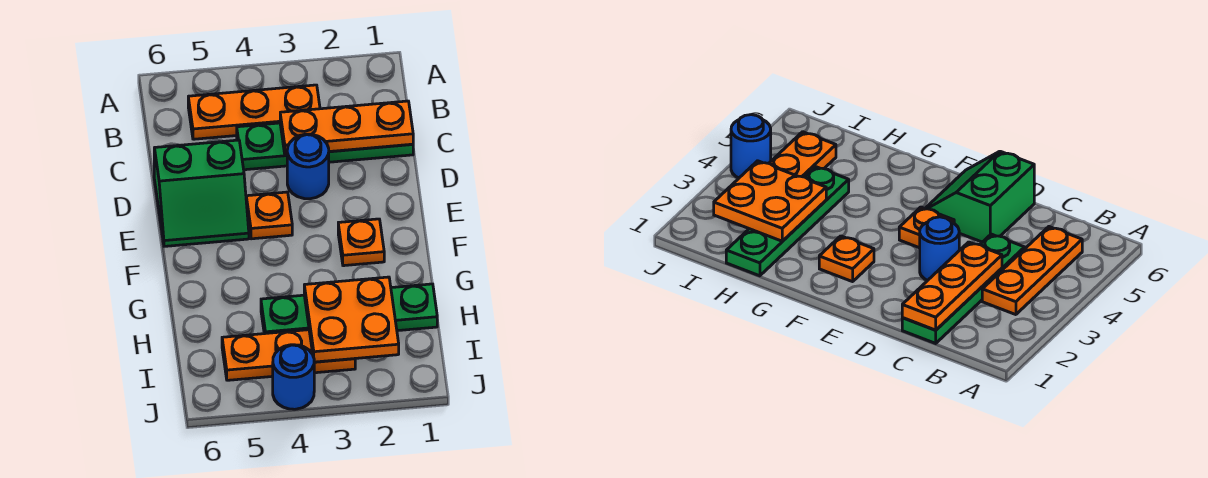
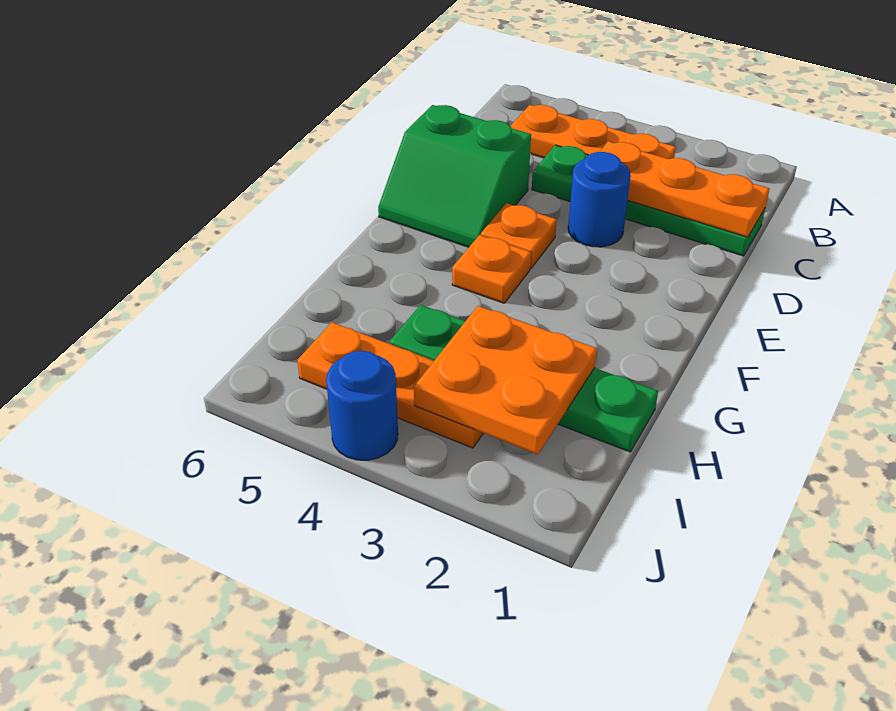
orange 1x1 plate [338,219,384,266] -> orange 1x1 plate moved to [452,235,531,303]

